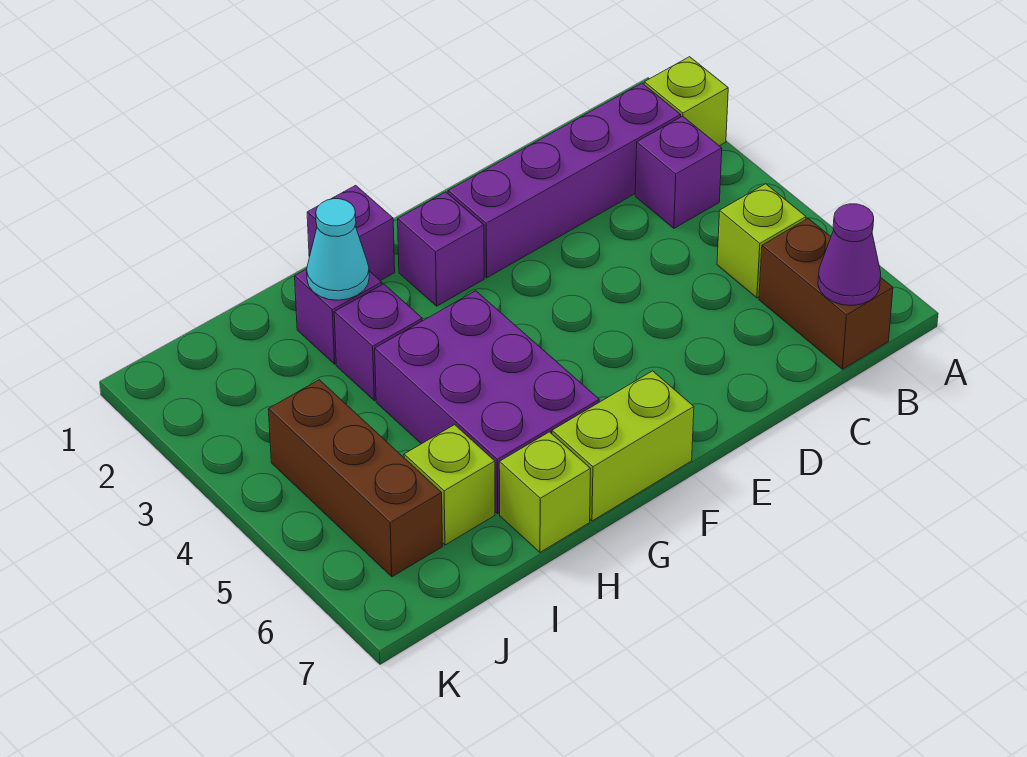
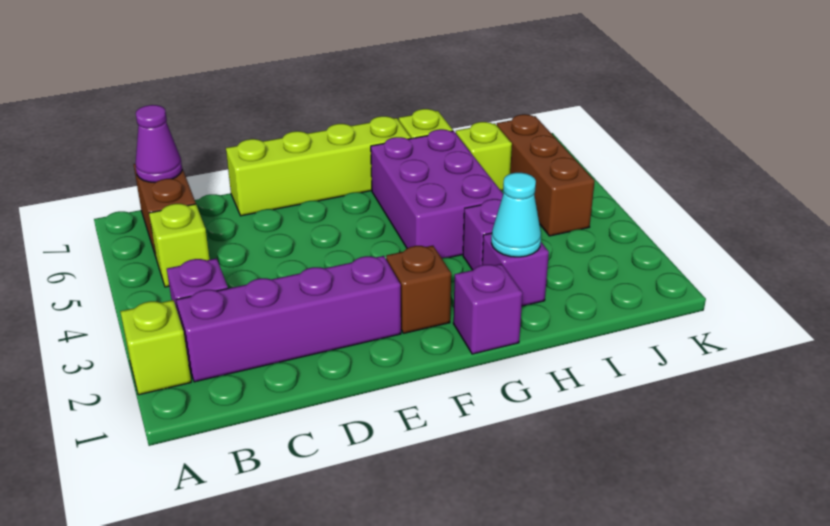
purple 1x1 brick [398,192,484,306] -> brown 1x1 brick [386,246,451,333]
lime 1x2 brick [552,371,694,521] -> lime 1x4 brick [226,116,411,216]

